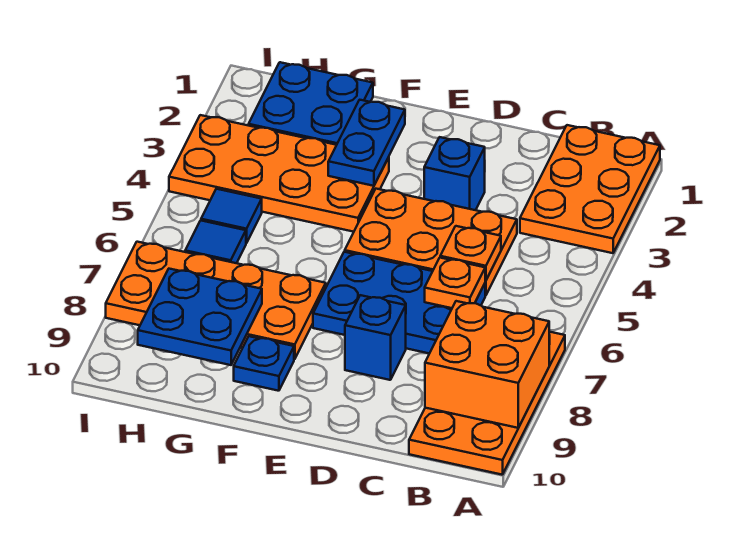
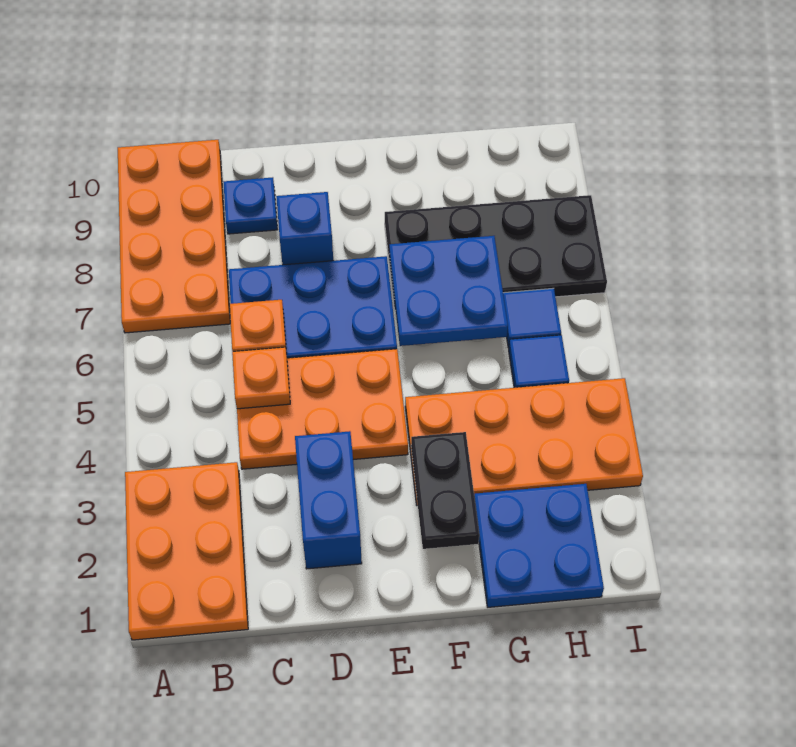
orange 2x2 brick [425,301,549,428] -> none
blue 1x1 brick [424,137,485,210] -> blue 1x2 brick [295,431,362,569]
blue 1x2 plate [328,100,405,186] -> black 1x2 plate [411,432,479,549]
orange 2x4 plate [106,242,326,359] -> black 2x4 plate [385,195,607,310]
blue 1x1 plate [234,336,294,391] -> blue 1x1 plate moved to [224,177,277,234]
blue 2x2 plate [138,269,262,365] -> blue 2x2 plate moved to [389,236,508,346]

